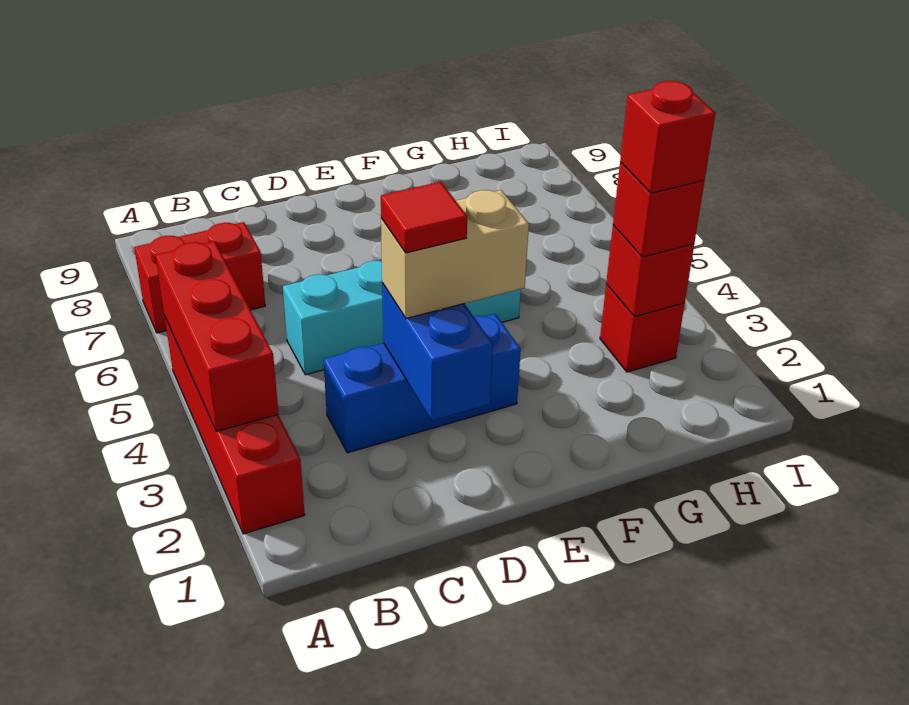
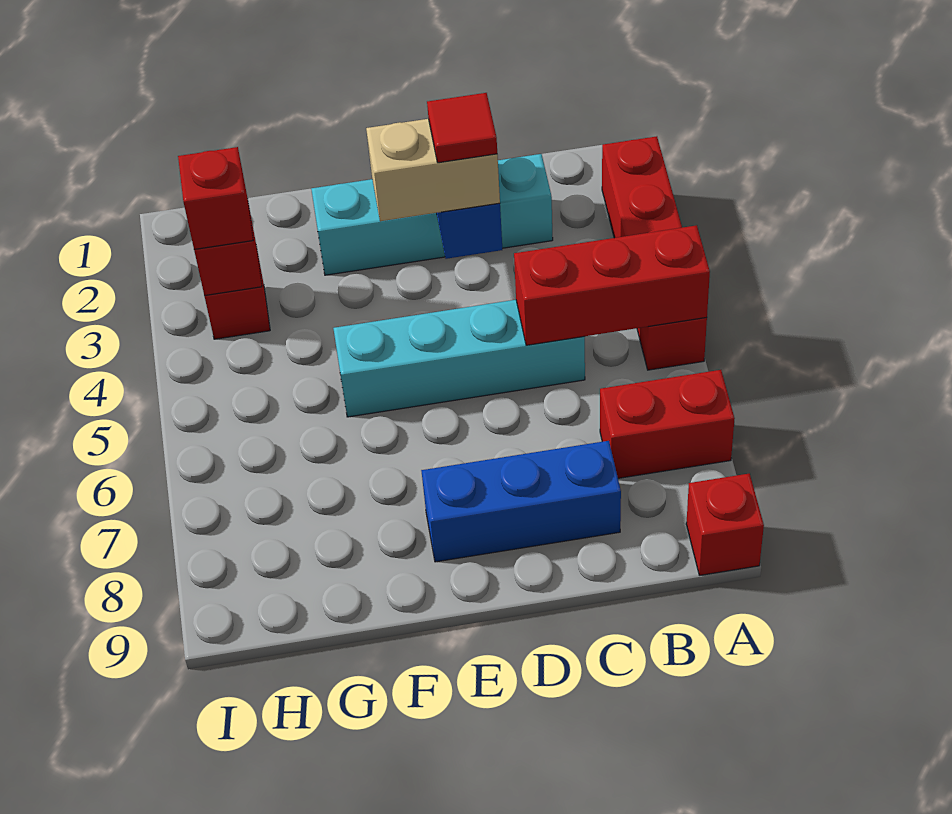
red 1x3 brick [155,241,278,431] -> red 1x3 brick turned to [514,225,710,345]
none -> cyan 1x4 brick [311,154,553,275]
blue 1x3 brick [324,314,521,453] -> blue 1x3 brick moved to [421,441,621,562]
red 1x1 brick [620,81,716,193] -> red 1x1 brick moved to [686,474,764,575]

